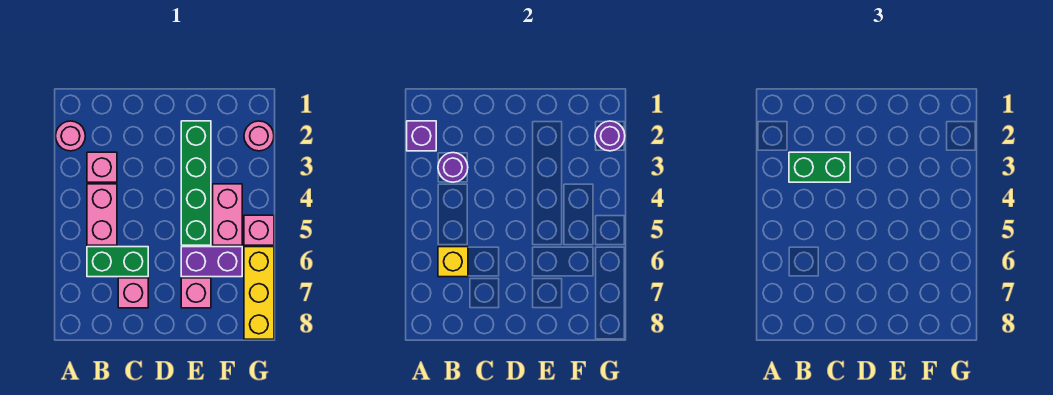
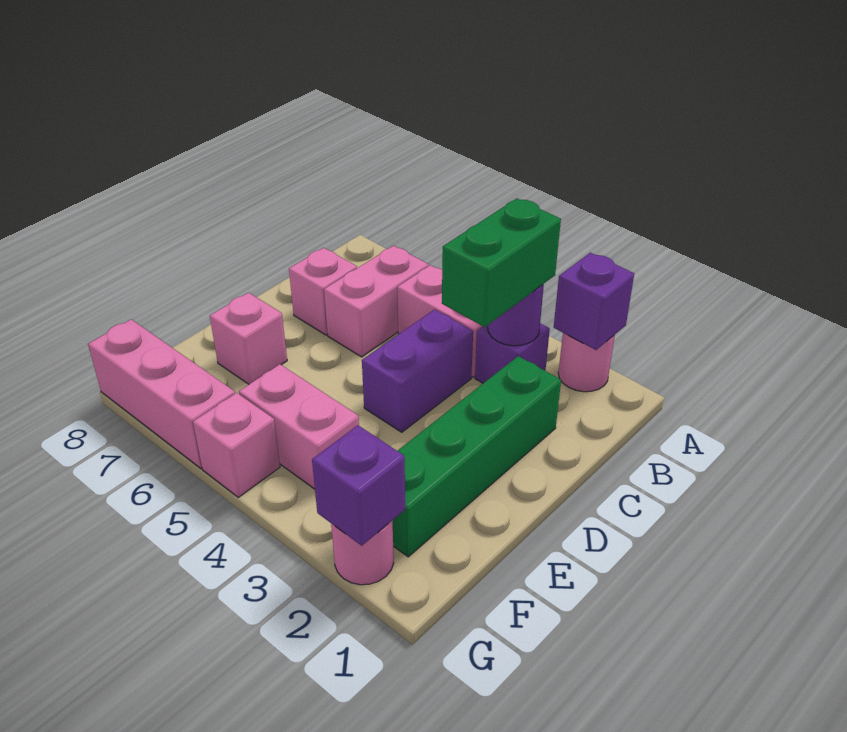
pink 1x1 brick [87,152,117,182] -> purple 1x1 brick [475,323,550,383]
green 1x2 brick [87,247,148,277] -> pink 1x2 brick [324,246,428,357]
yellow 1x1 brick [438,247,468,277] -> none
green 1x4 brick [181,121,211,245] -> green 1x4 brick turned to [393,356,561,557]
purple 1x2 brick [181,247,242,277] -> purple 1x2 brick moved to [362,310,473,432]
purple 1x1 round brick [595,121,625,151] -> purple 1x1 brick [312,425,405,546]
yellow 1x3 brick [244,247,274,339] -> pink 1x3 brick [88,319,235,468]

